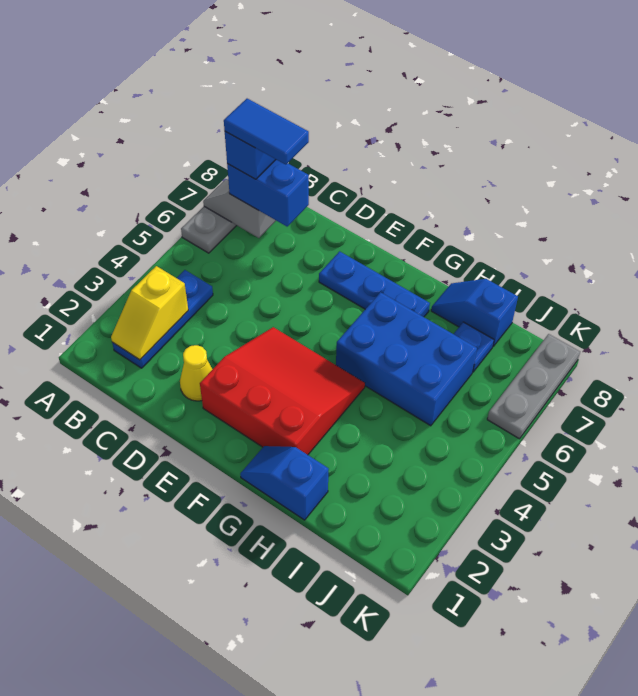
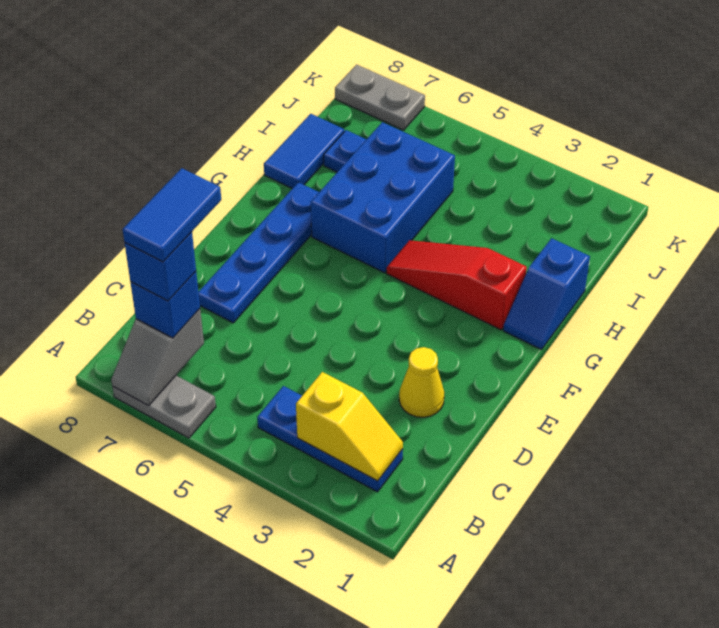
blue 1x2 brick [227,160,309,226] -> blue 1x1 brick [130,271,200,338]
red 3x3 slope [200,327,365,455] -> red 1x3 slope [386,240,527,330]
blue 1x3 plate [319,251,430,317] -> blue 1x4 plate [199,182,319,323]
blue 1x2 slope [431,279,518,346] -> blue 1x2 tile [264,114,344,189]
grey 1x3 plate [487,334,580,439] -> grey 1x2 plate [335,65,425,130]

